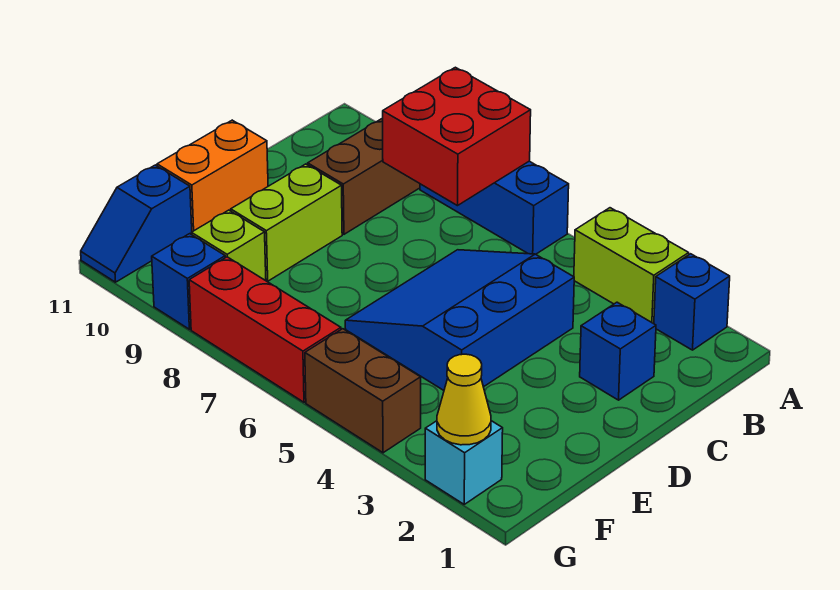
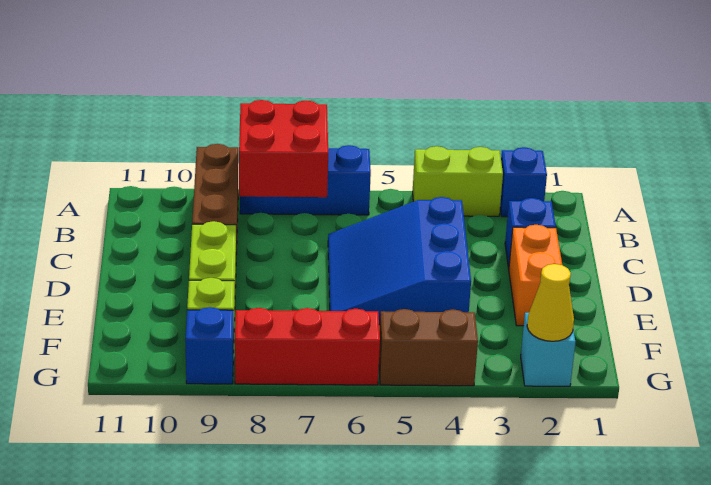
orange 1x2 brick [157,120,268,232] -> orange 1x2 brick moved to [509,225,562,326]
blue 1x2 slope [81,165,192,282] -> none

